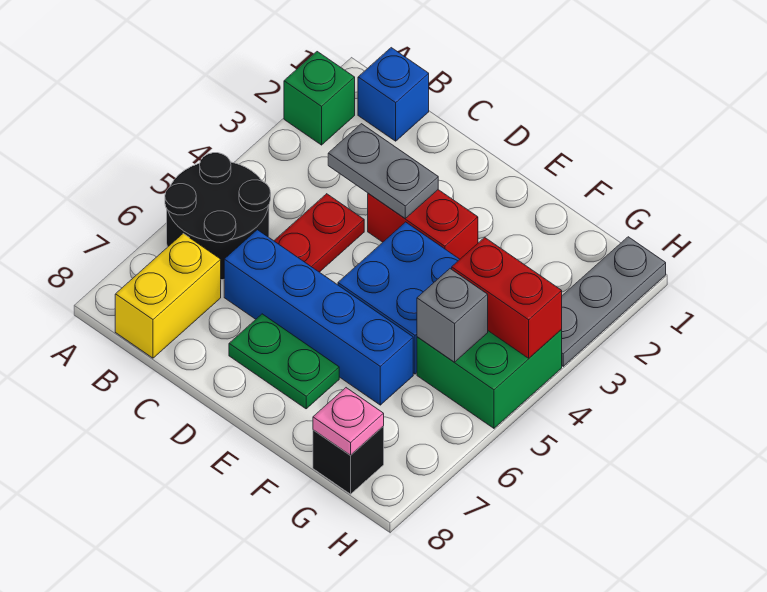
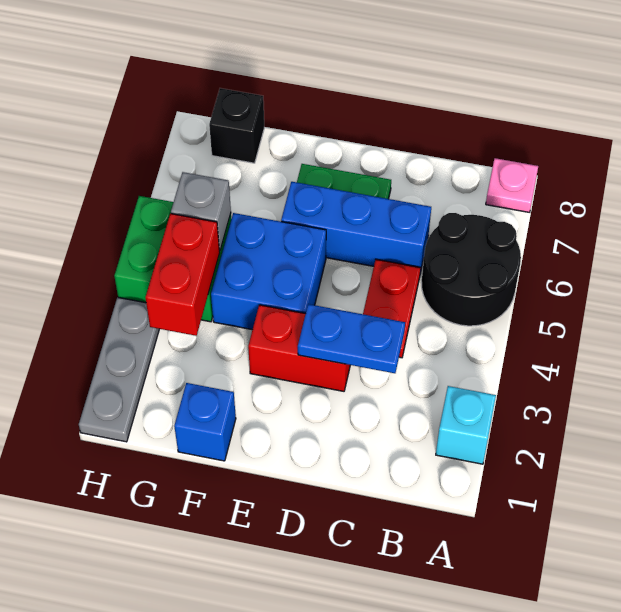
green 1x1 brick [284,52,355,145] -> cyan 1x1 brick [436,386,496,464]
blue 1x1 brick [358,48,429,141] -> blue 1x1 brick moved to [174,383,236,461]
yellow 1x2 brick [115,234,221,358] -> none
grey 1x2 plate [328,124,438,218] -> blue 1x2 plate [298,304,405,373]
blue 1x4 brick [224,230,413,405] -> blue 1x3 brick [281,182,431,273]
red 1x2 brick [452,237,562,358] -> red 1x2 brick turned to [145,214,220,336]
pink 1x1 plate [313,388,384,455] -> pink 1x1 plate moved to [486,158,538,213]

